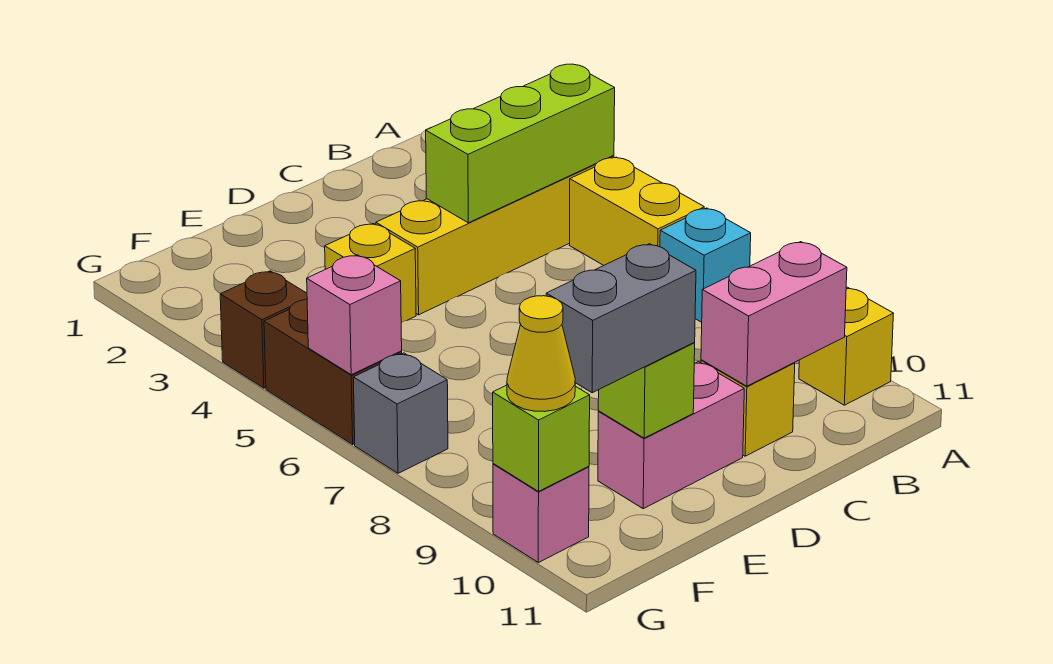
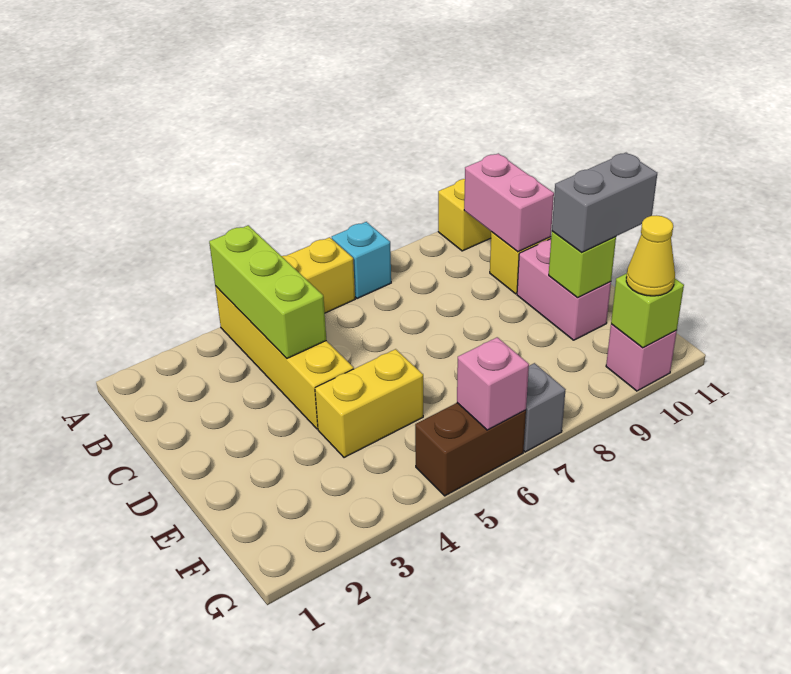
yellow 1x1 brick [325,224,416,323] -> yellow 1x2 brick [315,349,423,458]
grey 1x2 brick [546,244,696,393] -> grey 1x2 brick turned to [552,153,657,253]
brown 1x1 brick [220,271,307,388] -> none

